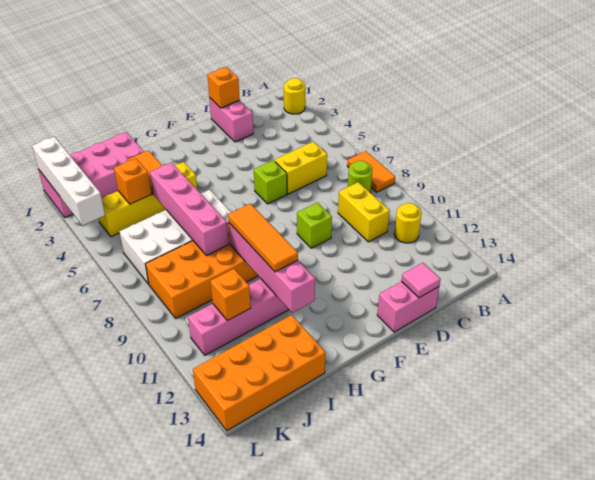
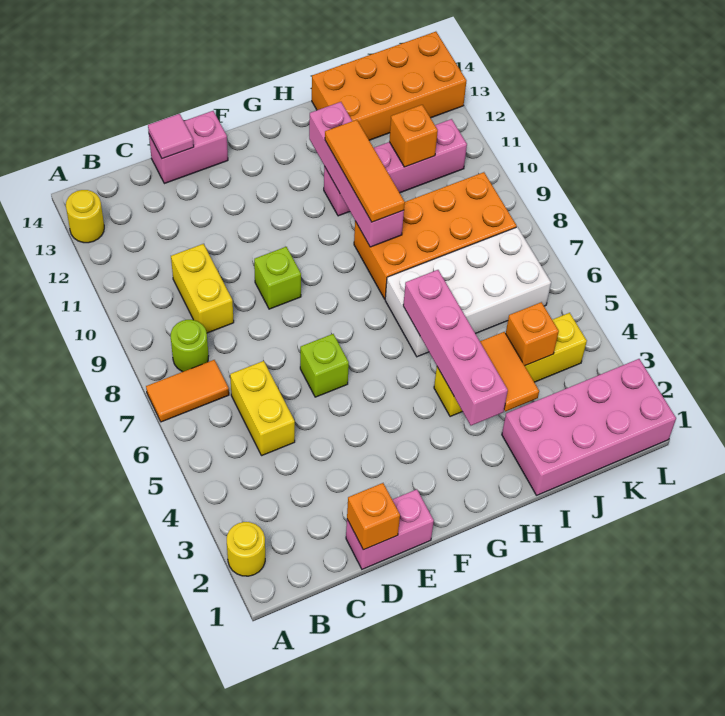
orange 1x2 tile [347,151,395,192] -> orange 1x2 tile turned to [146,360,229,422]
yellow 1x1 round brick [394,203,422,243] -> yellow 1x1 round brick moved to [66,190,104,243]
yellow 1x2 brick [274,142,327,194] -> yellow 1x2 brick turned to [230,361,295,456]
pink 1x2 brick [209,97,253,142] -> pink 1x2 brick turned to [346,489,434,569]
pink 1x4 brick [150,162,229,256] -> pink 1x4 brick moved to [403,270,508,425]
white 1x4 brick [32,137,105,226] -> none

